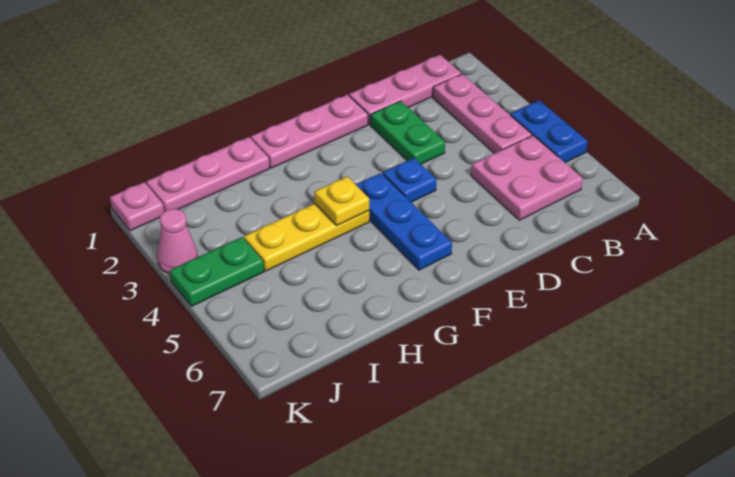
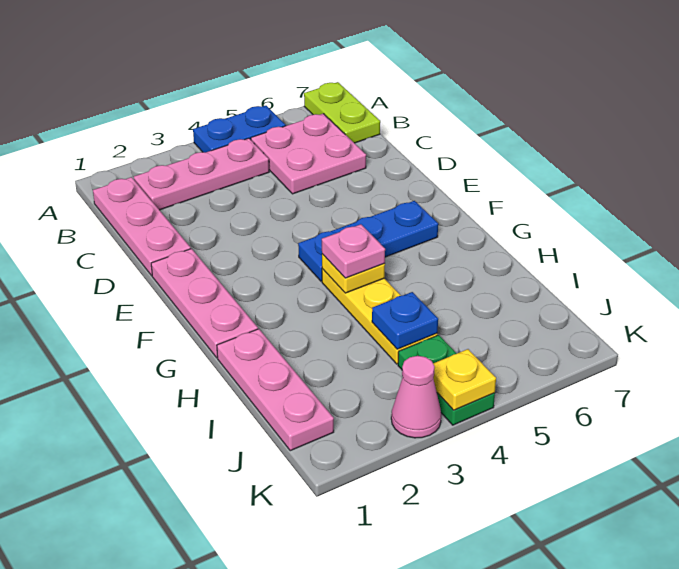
none -> lime 1x2 plate [304,82,380,143]
green 1x2 plate [371,101,445,164] -> none
blue 1x1 plate [383,158,436,202] -> blue 1x1 plate moved to [372,292,438,349]
pink 1x1 plate [110,182,164,231] -> pink 1x1 plate moved to [322,224,385,278]
none -> yellow 1x1 plate [433,349,496,410]

